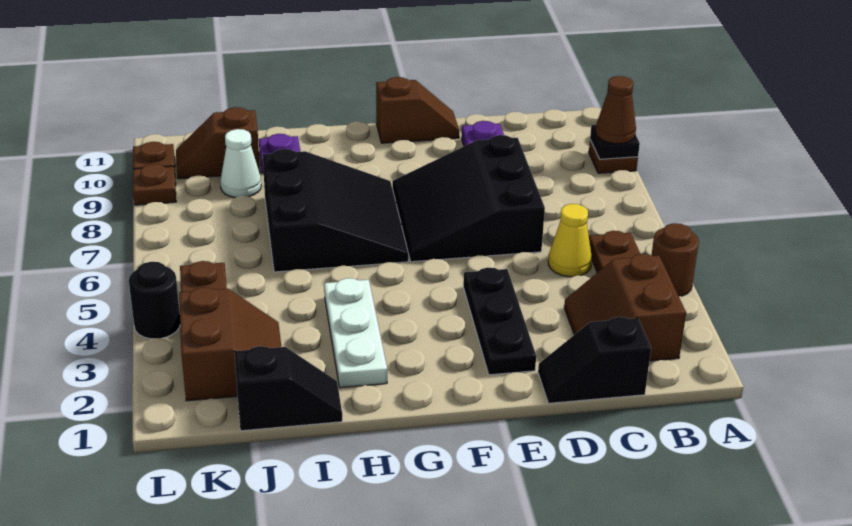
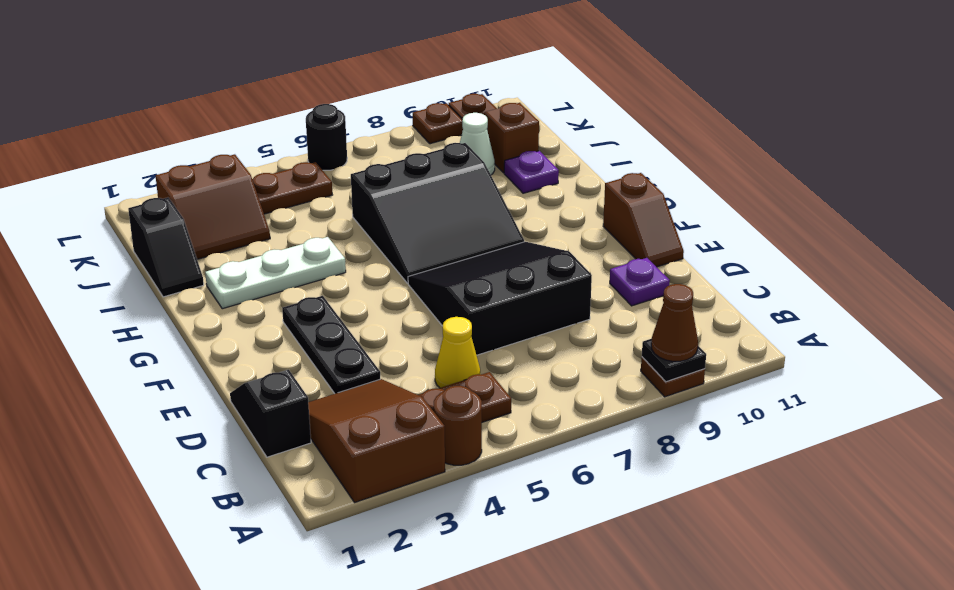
brown 2x2 slope [564,254,686,361] -> brown 2x3 slope [308,379,445,503]
black 1x3 plate [463,267,536,375] -> black 1x3 plate turned to [282,296,380,394]
black 1x1 round brick [129,262,180,339] -> black 1x1 round brick moved to [306,104,347,170]

